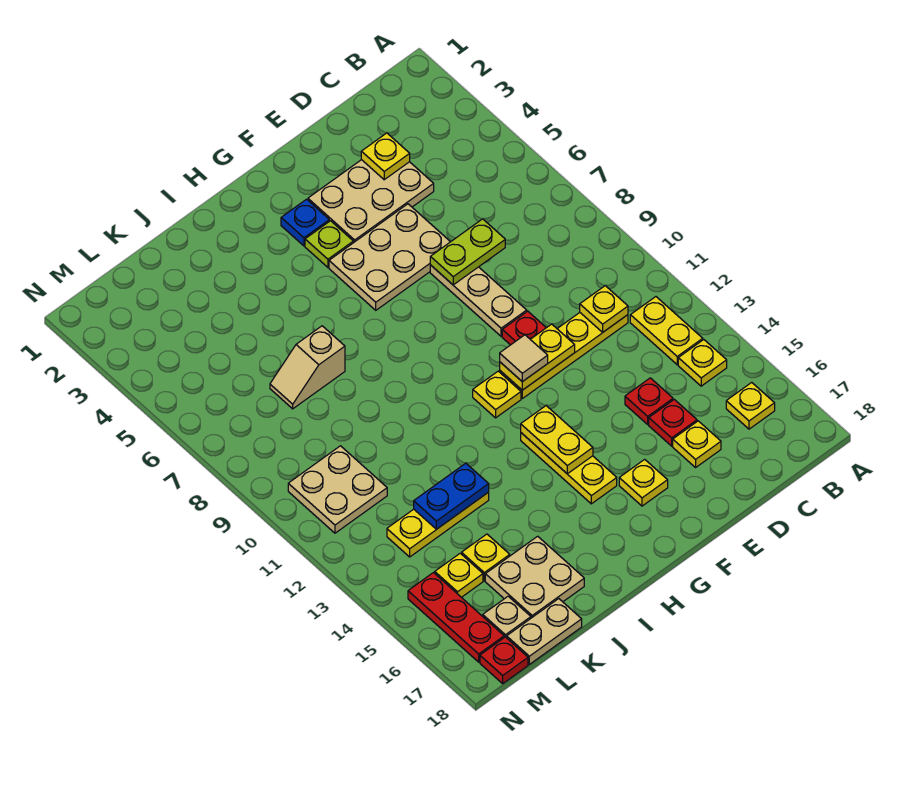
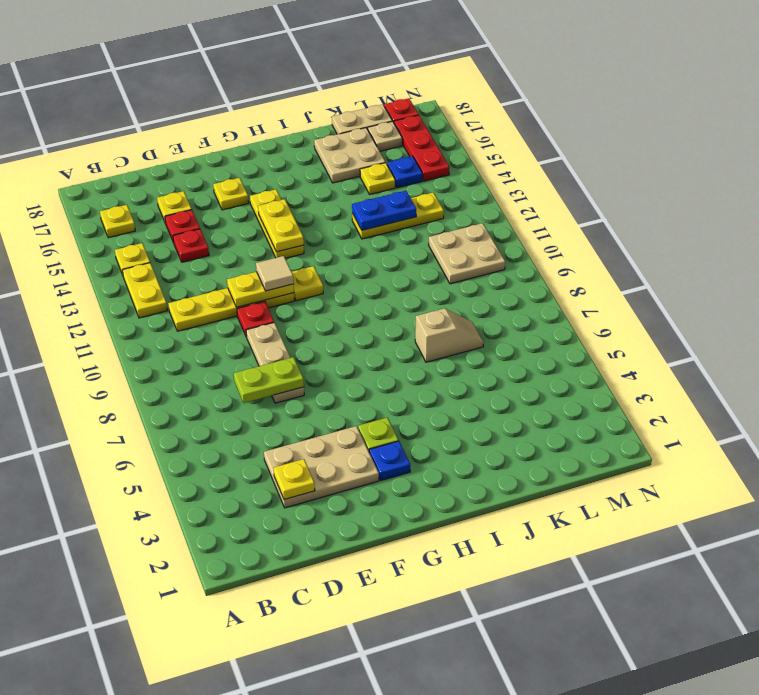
yellow 1x1 plate [580,286,628,332] -> none
tan 2x3 plate [329,204,450,310] -> none
yellow 1x1 plate [435,553,483,597] -> blue 1x1 plate [387,156,423,188]

